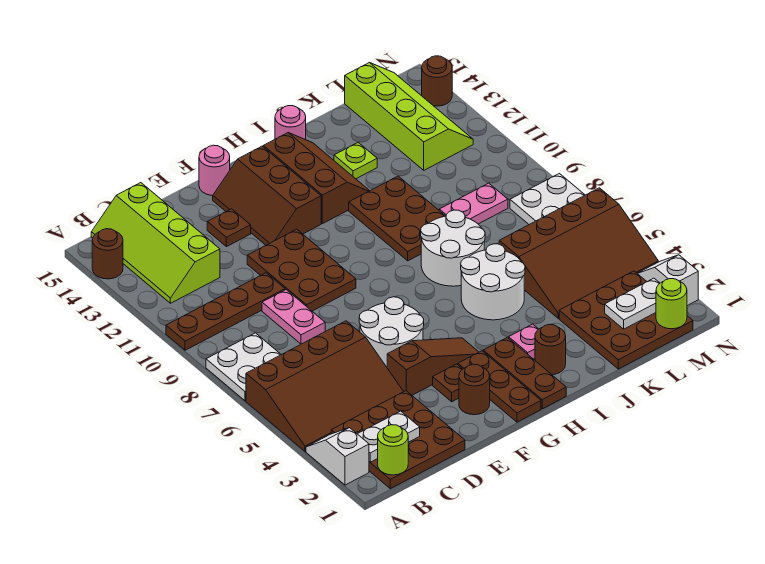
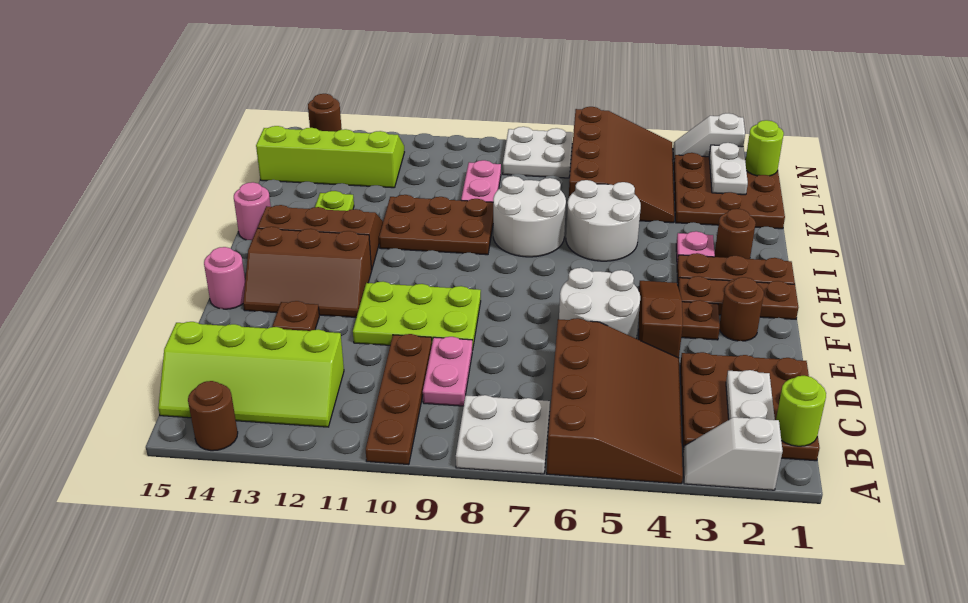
pink 1x2 plate [262,290,325,344] -> pink 1x2 plate turned to [423,337,472,406]
brown 2x3 plate [247,229,356,311] -> lime 2x3 plate [353,282,481,350]

